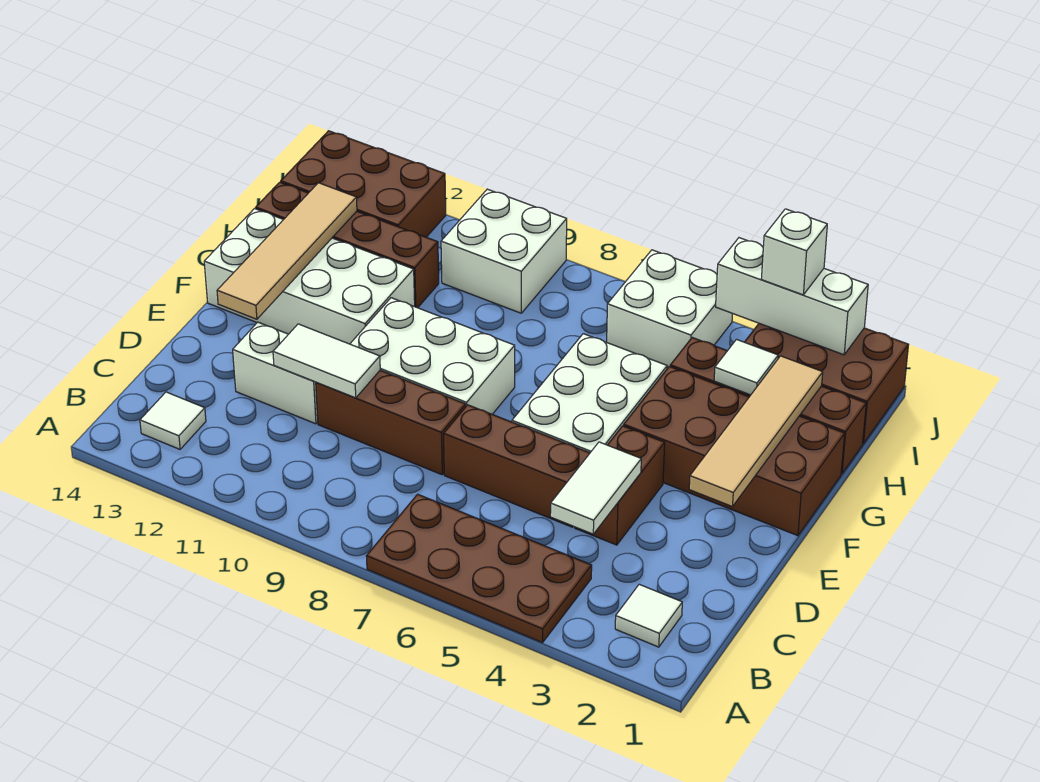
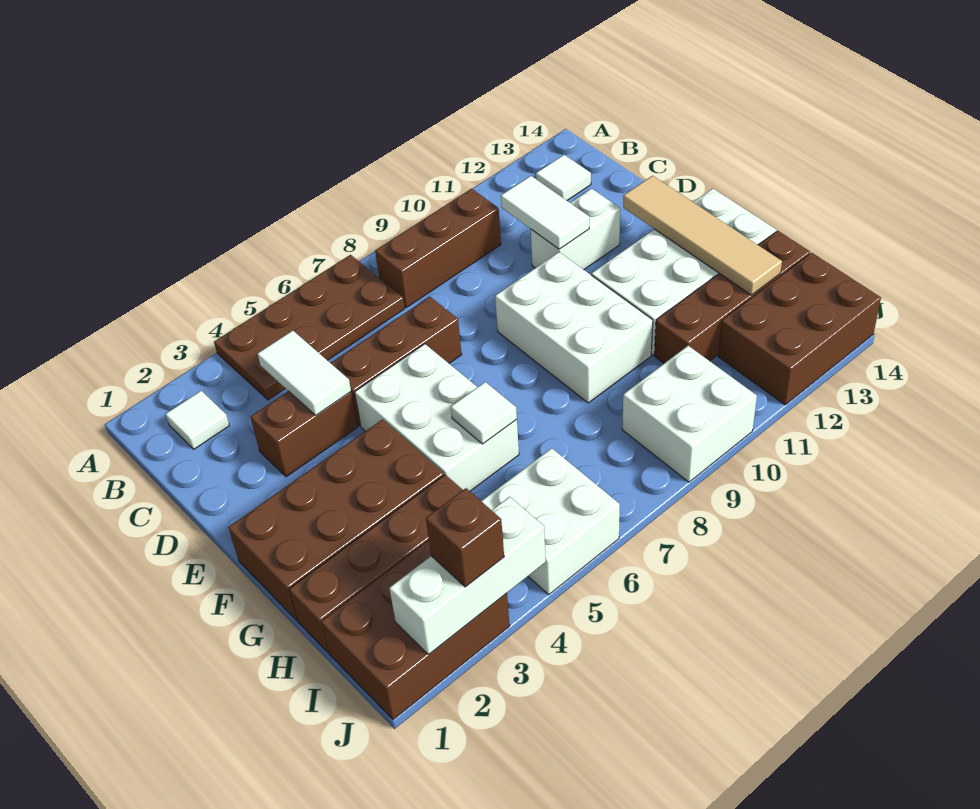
brown 1x2 brick [575,426,665,545] -> brown 1x2 brick turned to [251,391,358,477]
brown 1x3 brick [316,370,466,475] -> brown 1x3 brick moved to [375,189,501,307]
white 1x2 tile [273,324,380,398] -> white 1x2 tile turned to [501,176,589,249]
tan 1x4 tile [689,356,823,507] -> none
white 2x3 brick [350,298,515,414] -> white 2x3 brick turned to [495,252,653,403]
white 1x1 tile [714,340,778,395] -> white 1x1 tile moved to [451,382,517,444]
white 1x1 brick [761,209,827,295] -> brown 1x1 brick [426,488,504,587]

